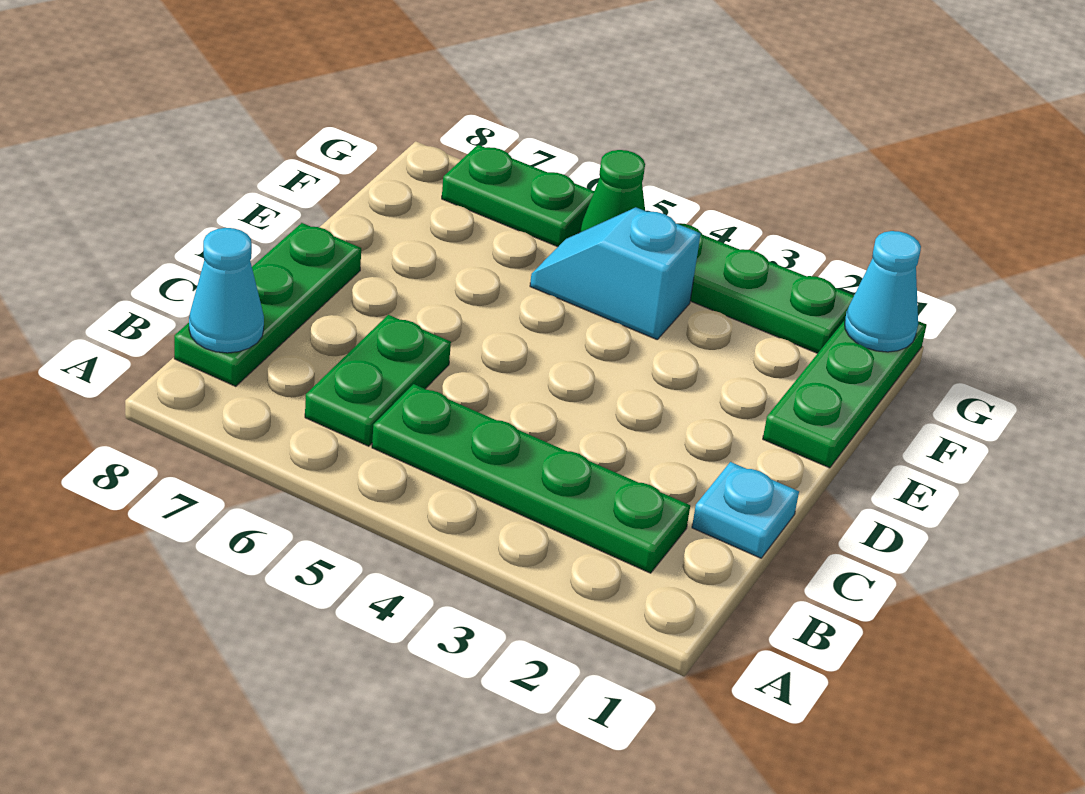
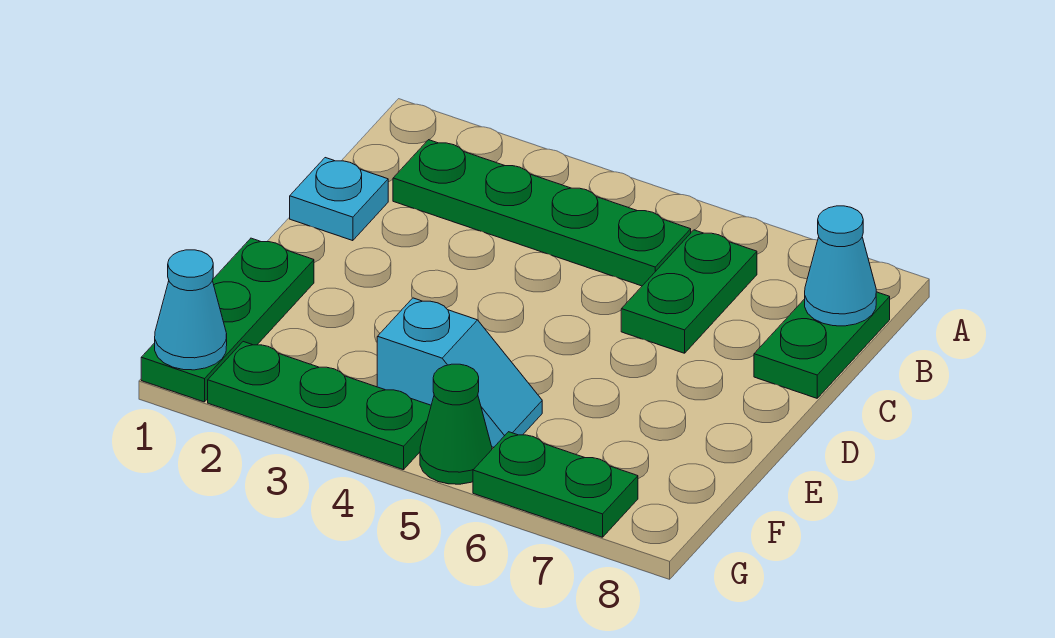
green 1x3 plate [174,223,361,386] -> green 1x2 plate [754,292,890,398]

